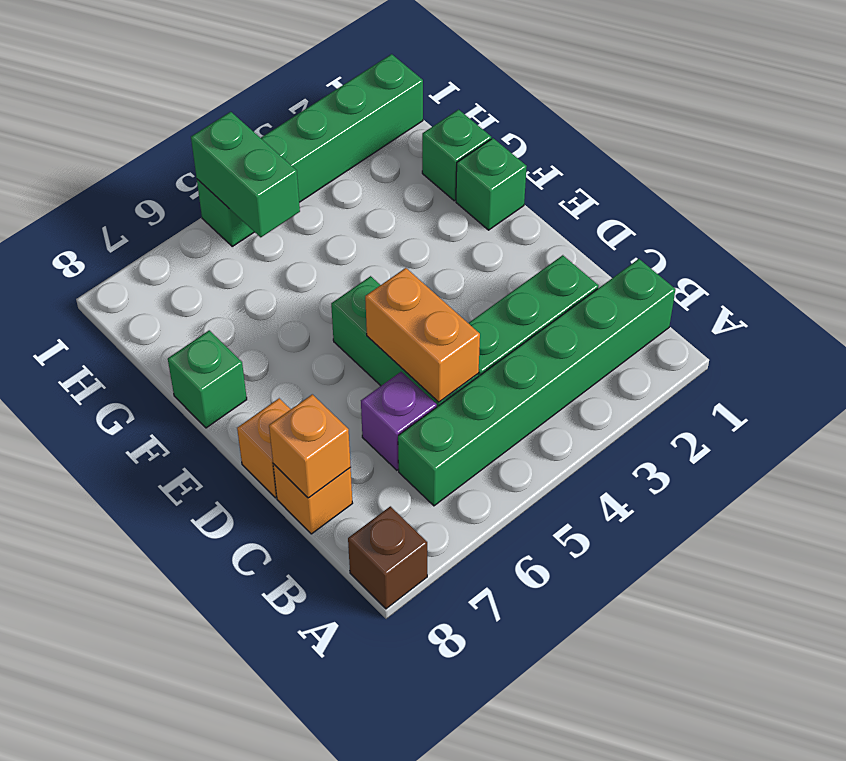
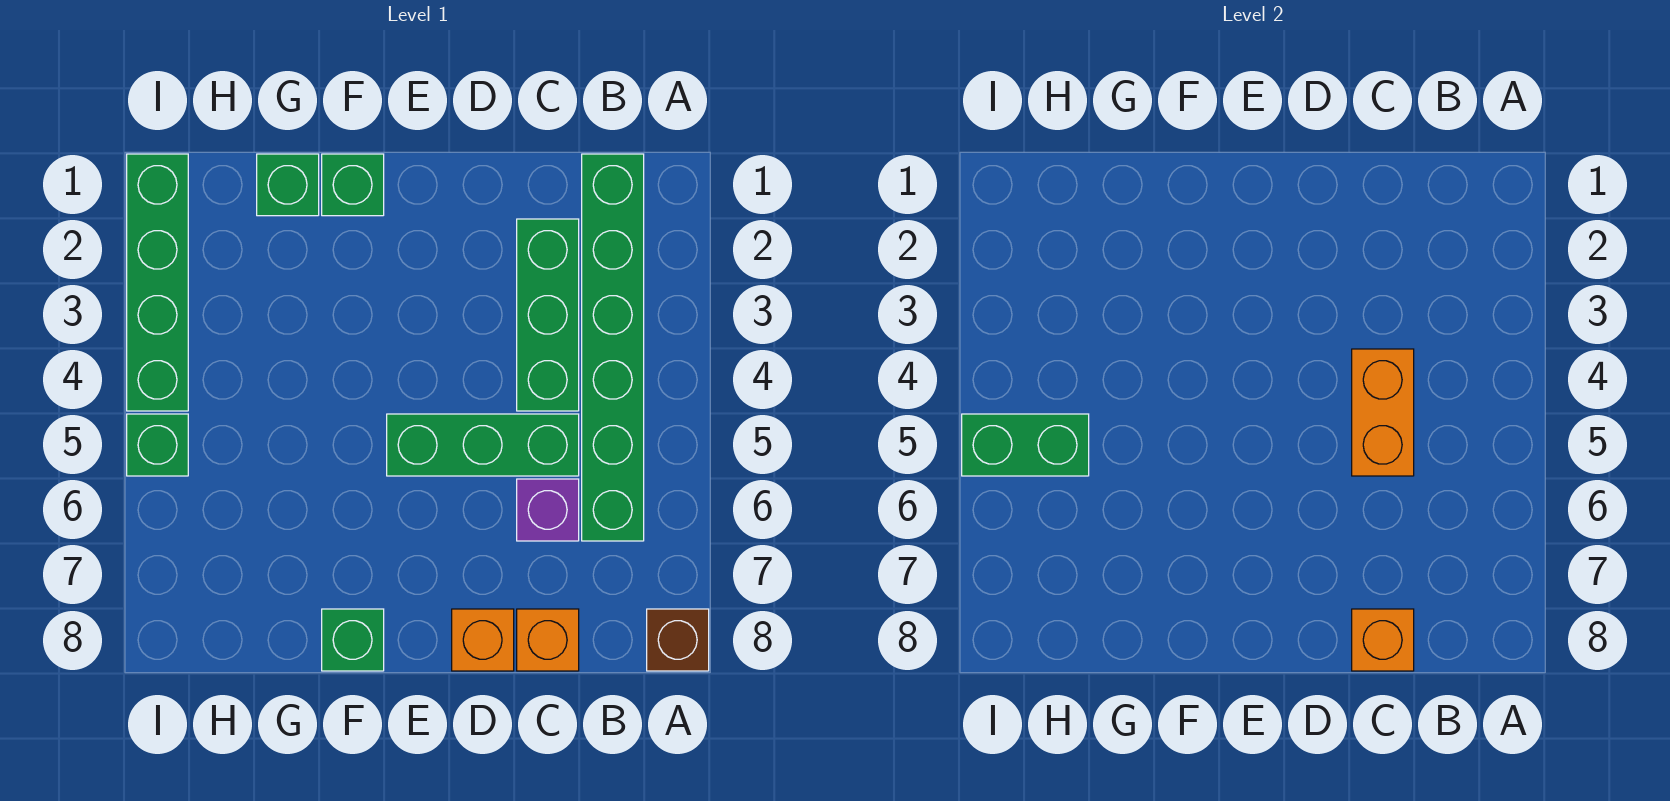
orange 1x2 brick [365,268,480,402] -> orange 1x2 brick turned to [1352,349,1414,476]

